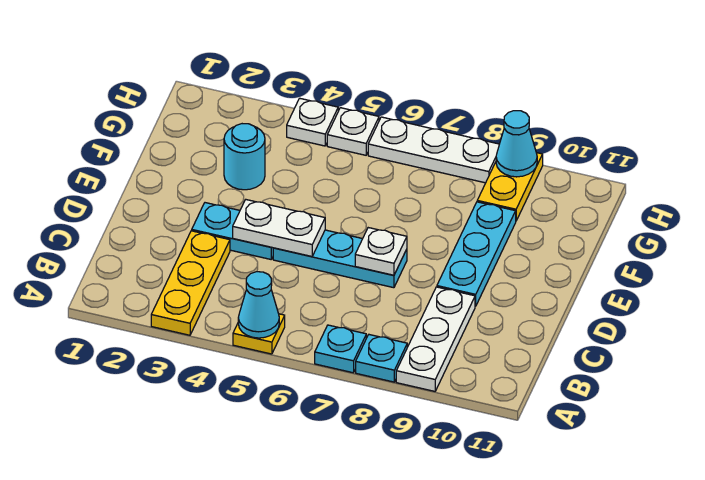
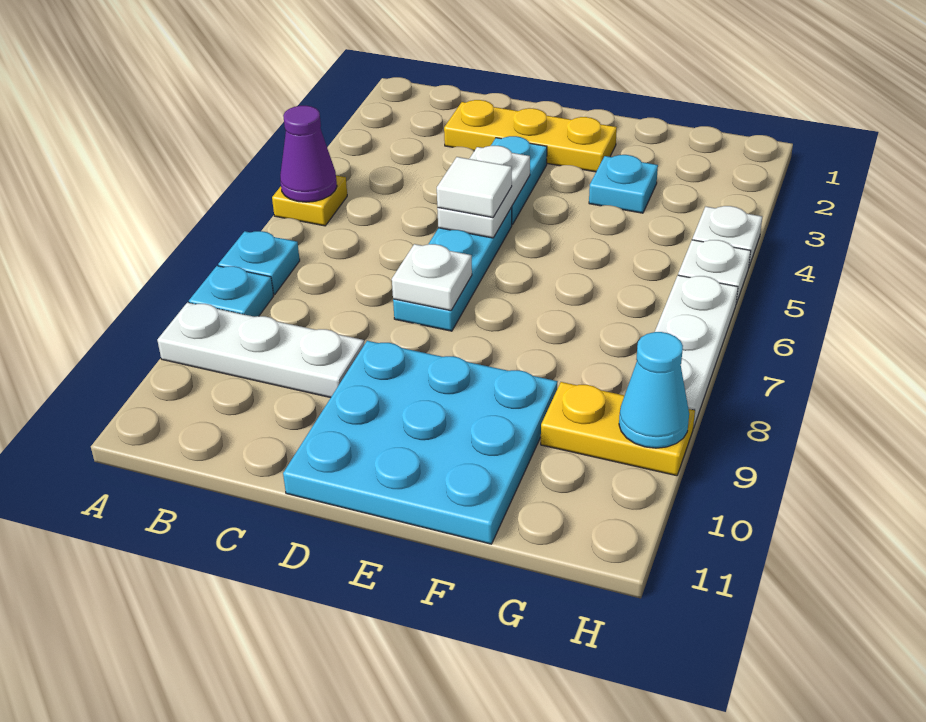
yellow 1x3 plate [151,231,230,335] -> yellow 1x3 plate moved to [444,100,617,172]
cyan 1x1 cone [238,272,279,338] -> purple 1x1 cone [280,106,337,202]
none -> white 1x1 tile [437,157,512,218]
cyan 1x3 plate [437,202,516,306] -> cyan 3x3 plate [283,341,558,544]
cyan 1x1 round brick [224,124,265,190] -> cyan 1x1 plate [589,155,658,213]

